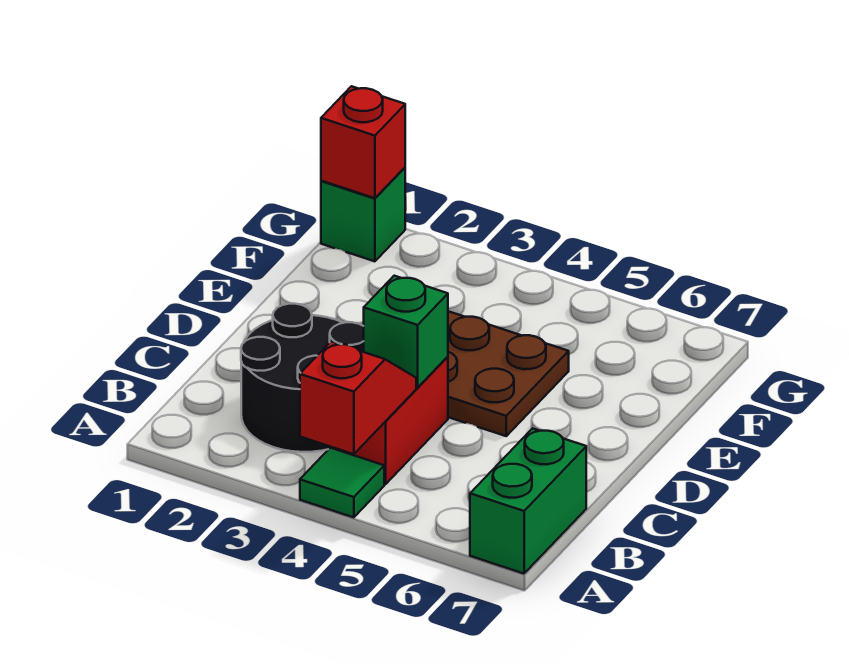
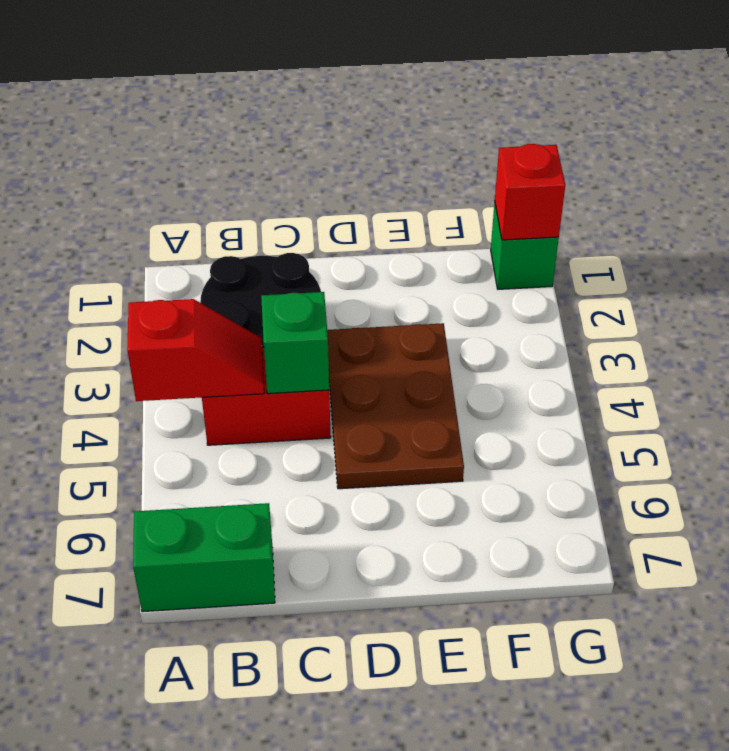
green 1x1 tile [300,448,384,517] -> none

